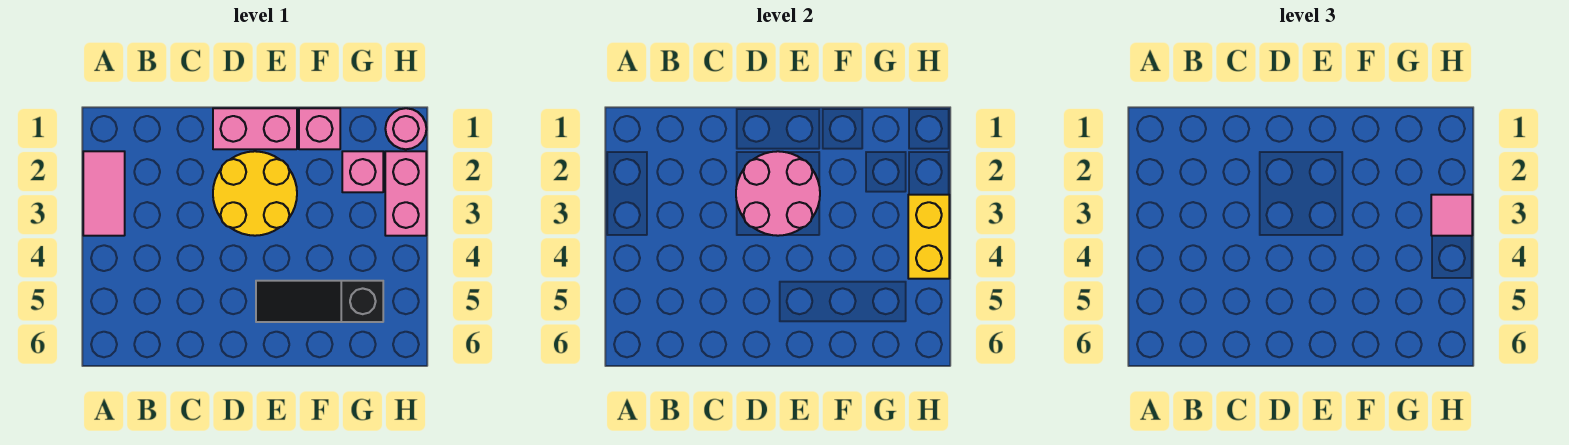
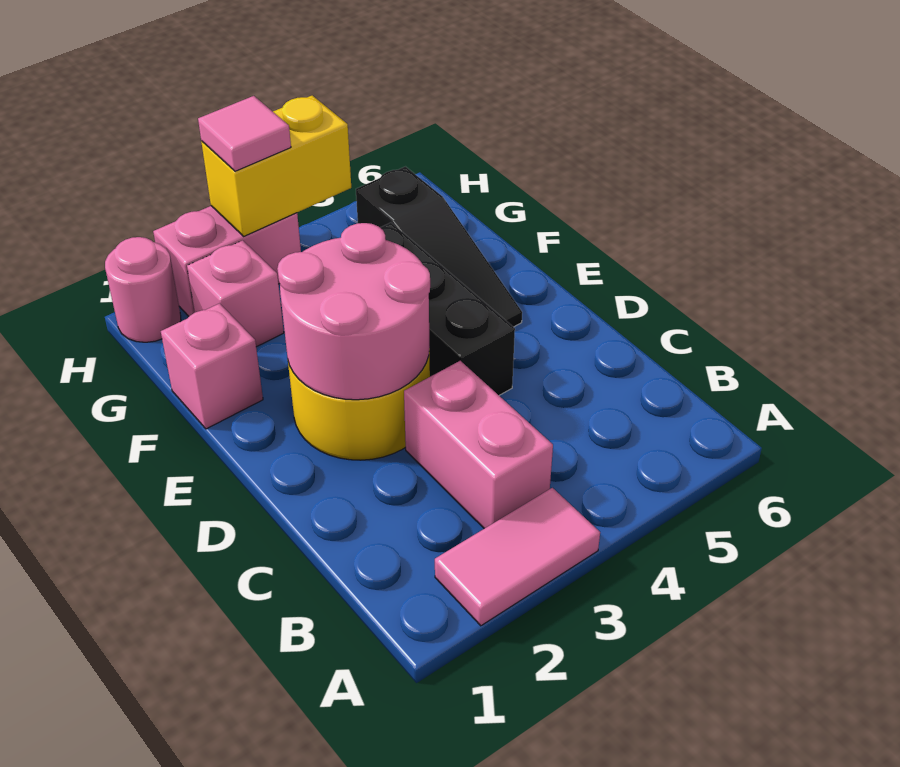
pink 1x2 brick [213,108,297,149] -> pink 1x2 brick moved to [404,361,553,529]
none -> black 1x3 brick [380,223,515,395]

